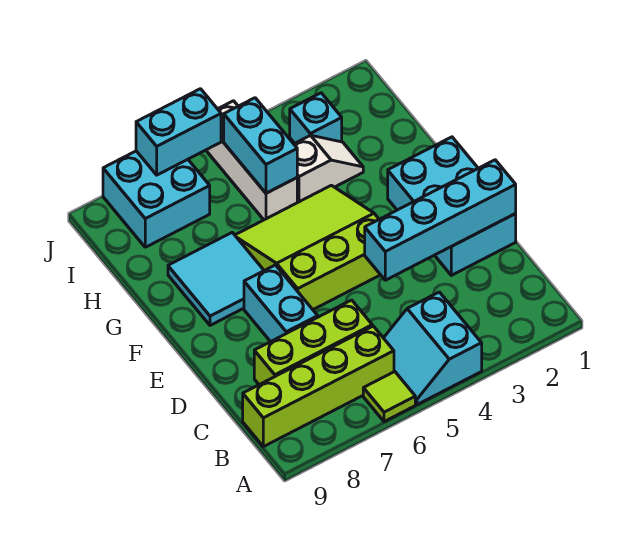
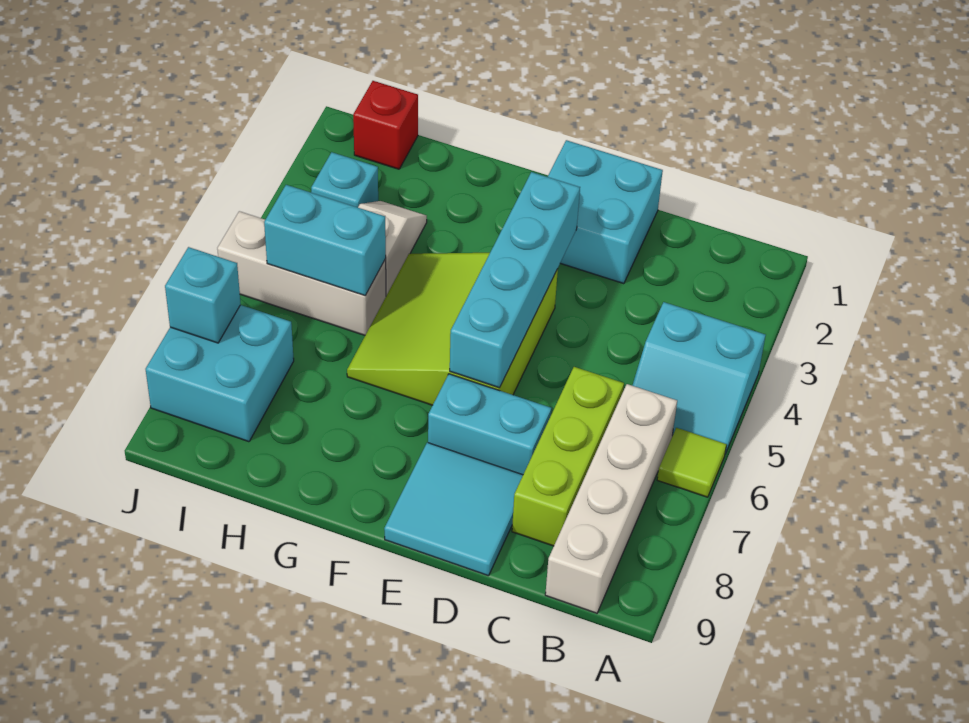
lime 1x4 brick [243,326,394,447] -> white 1x4 brick [545,384,677,613]
cyan 2x3 brick [388,137,516,275] -> cyan 2x2 brick [548,140,663,284]
cyan 1x4 brick [365,160,516,280] -> cyan 1x4 brick moved to [450,172,580,388]
cyan 2x2 tile [168,232,264,325] -> cyan 2x2 tile moved to [384,442,523,576]
none -> red 1x1 brick [353,81,418,169]
cyan 1x2 brick [136,89,221,175] -> cyan 1x1 brick [165,247,241,343]

